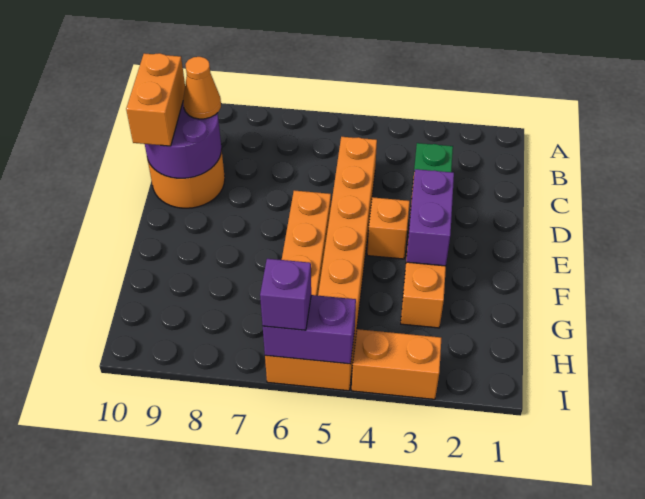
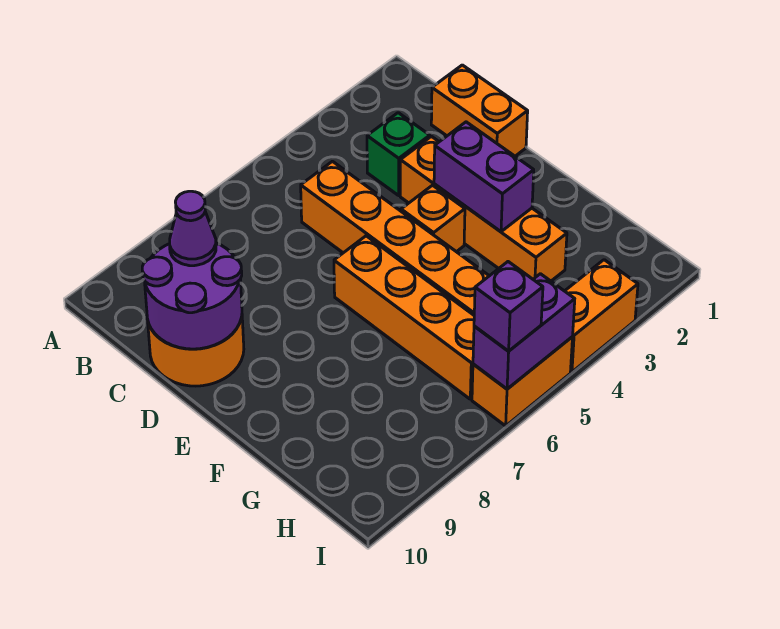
orange 1x1 cone [183,57,221,119] -> purple 1x1 cone [170,191,216,266]
orange 1x2 brick [126,53,185,146] -> orange 1x2 brick moved to [431,65,528,156]

